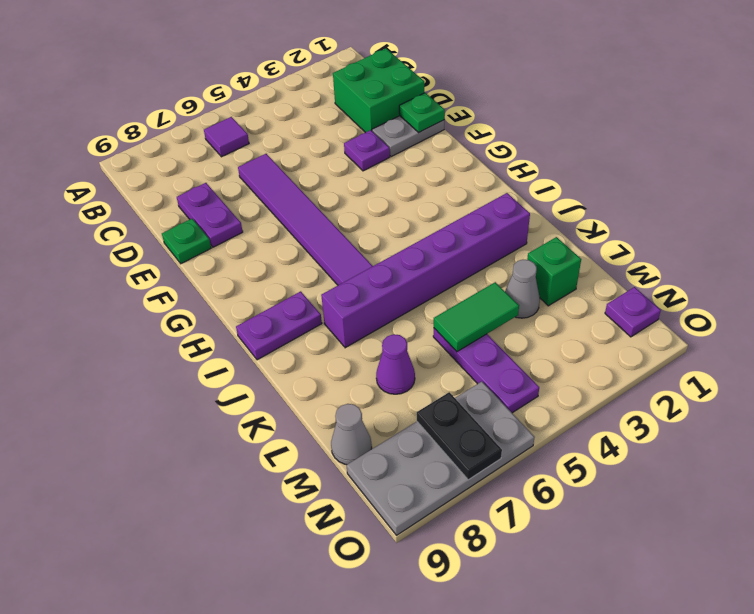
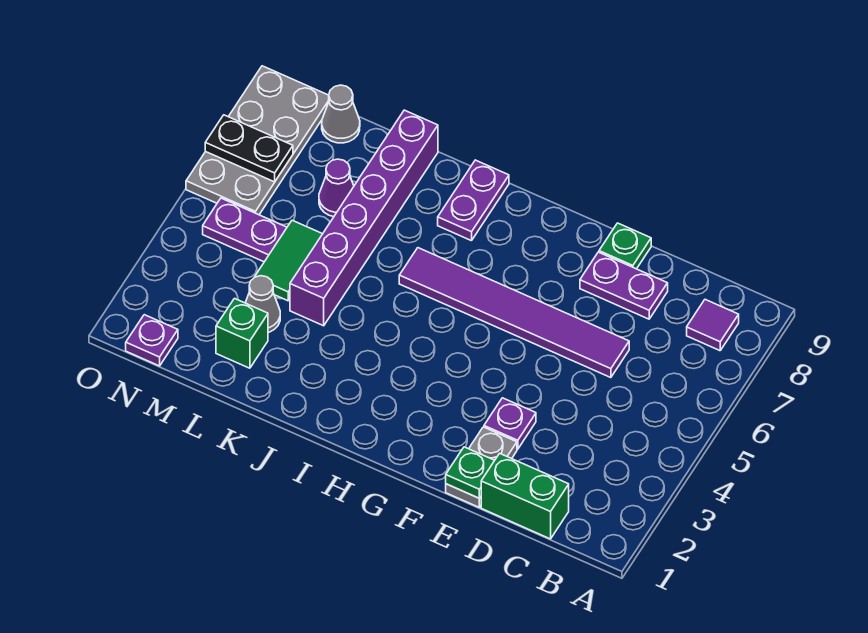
purple 1x1 tile [204,117,249,157] -> purple 1x1 tile moved to [687,300,739,351]
green 2x2 brick [333,48,424,133] -> green 1x2 brick [481,453,569,539]
purple 1x6 brick [321,193,530,348] -> purple 1x6 brick moved to [290,110,438,326]

